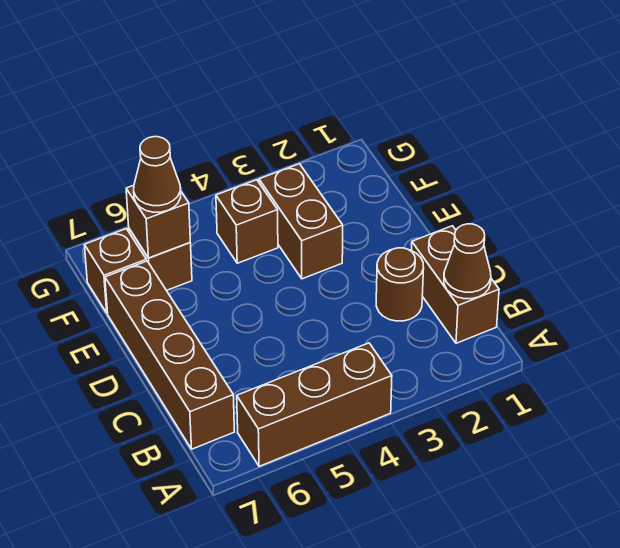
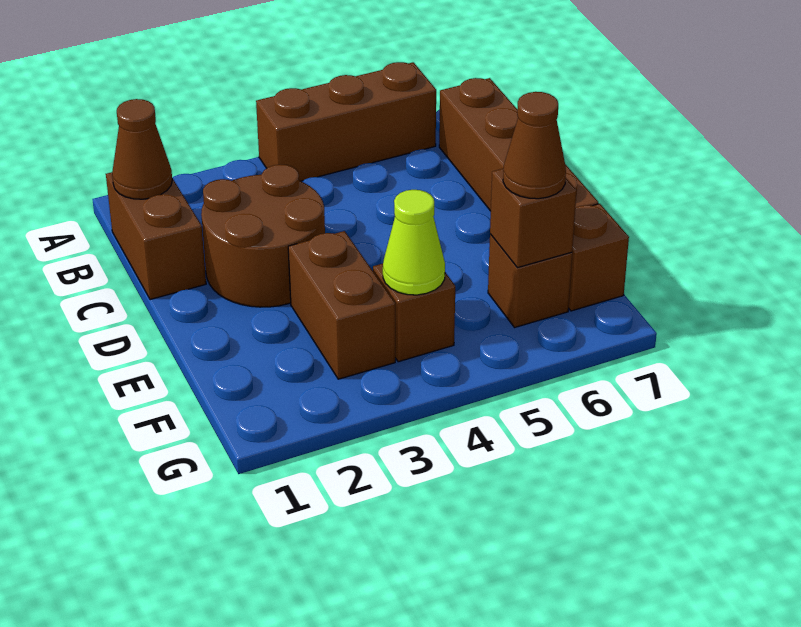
brown 1x1 round brick [376,248,424,321] -> brown 2x2 round brick [201,165,325,307]
none -> lime 1x1 cone [383,190,445,295]

